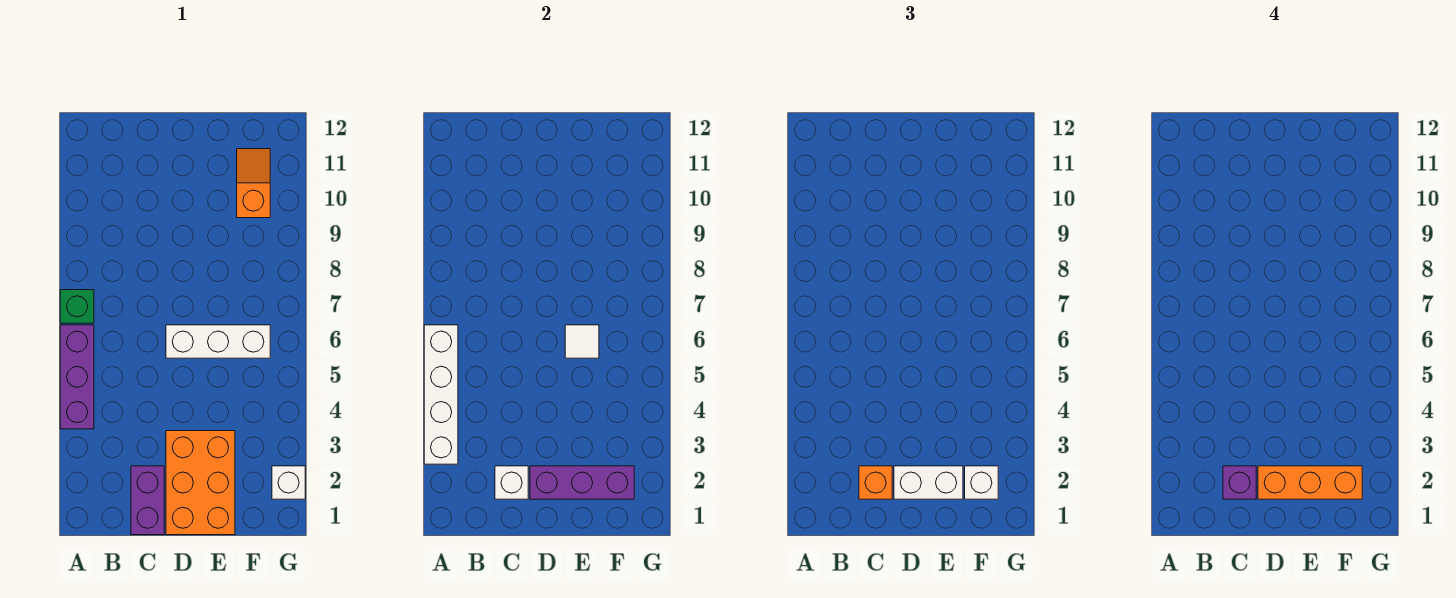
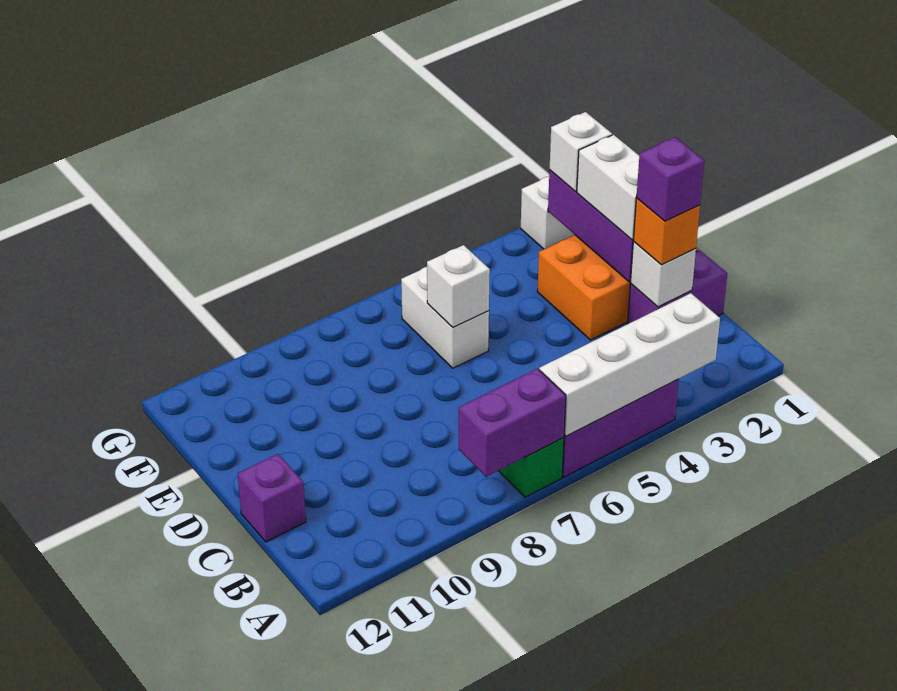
none -> purple 1x2 brick [459,369,566,477]
none -> purple 1x1 brick [238,454,306,542]
orange 1x3 brick [1258,466,1362,499] -> none
white 1x3 brick [166,325,270,358] -> white 1x2 brick [401,267,489,368]
white 1x1 tile [565,325,599,358] -> white 1x1 brick [427,245,490,327]
orange 1x2 slope [237,149,270,218] -> none

